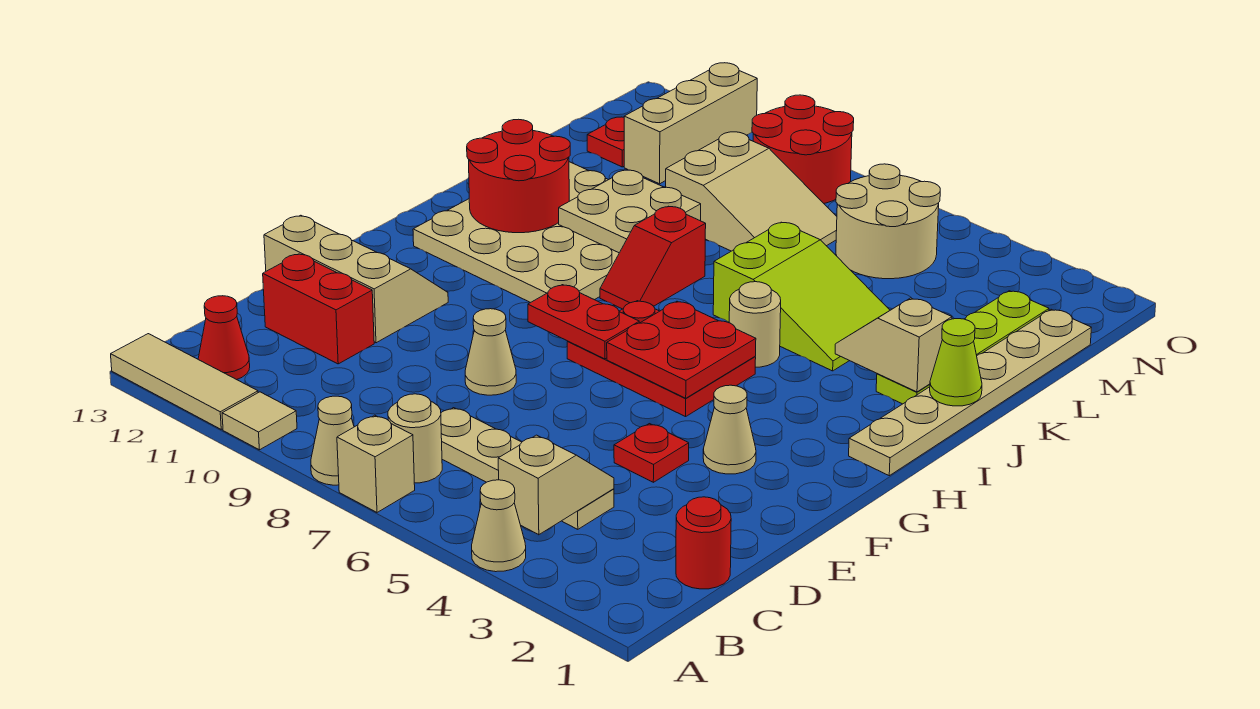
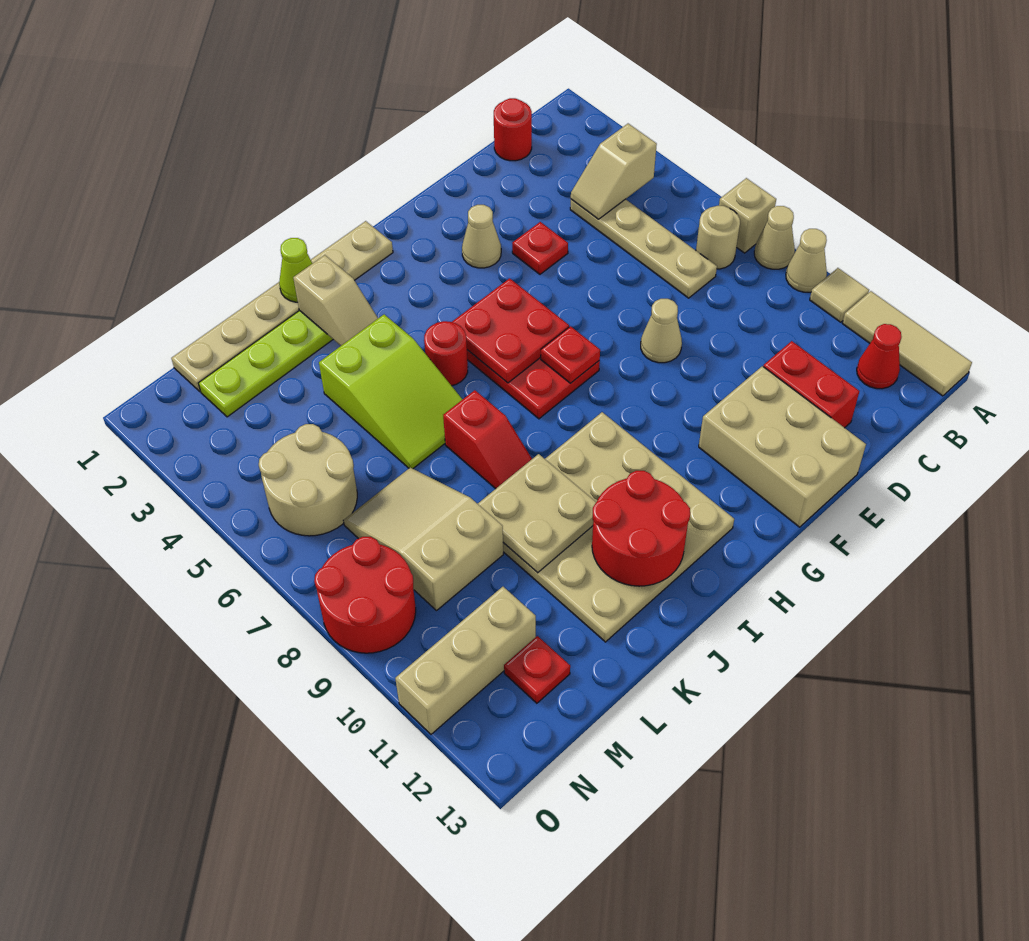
tan 1x1 cone [472,480,526,572] -> tan 1x1 cone moved to [786,229,827,292]
tan 2x3 slope [264,215,448,343] -> tan 2x3 brick [699,366,866,527]
red 1x2 plate [528,285,639,359] -> red 1x1 plate [541,326,600,383]
tan 1x1 round brick [729,282,781,367] -> red 1x1 round brick [424,321,468,386]
red 1x2 slope [600,206,706,309] -> red 1x2 slope turned to [443,390,532,489]
lime 2x3 slope [713,222,890,371] -> lime 2x3 slope turned to [319,314,463,469]

